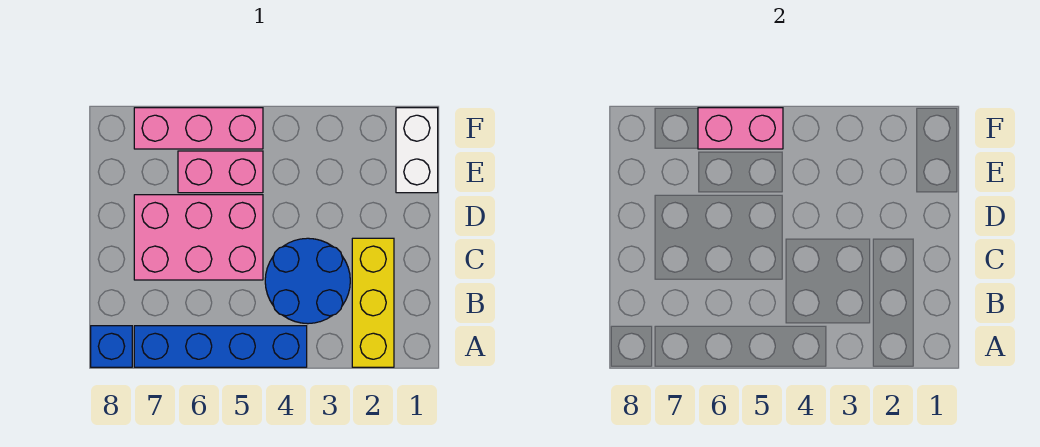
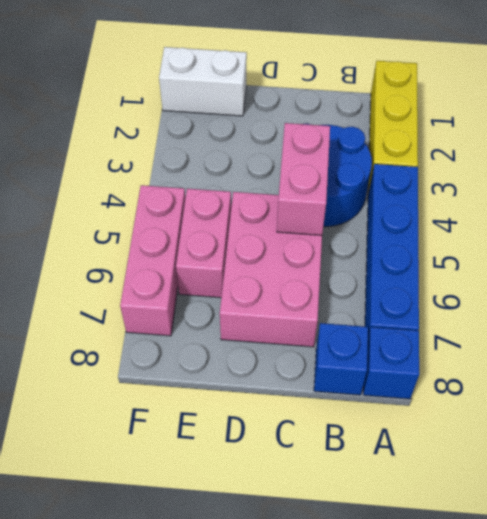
yellow 1x3 brick [352,238,394,367] -> yellow 1x3 brick turned to [368,61,418,193]
none -> blue 1x1 brick [314,323,368,395]
pink 1x2 brick [698,108,783,149] -> pink 1x2 brick moved to [277,123,330,235]

